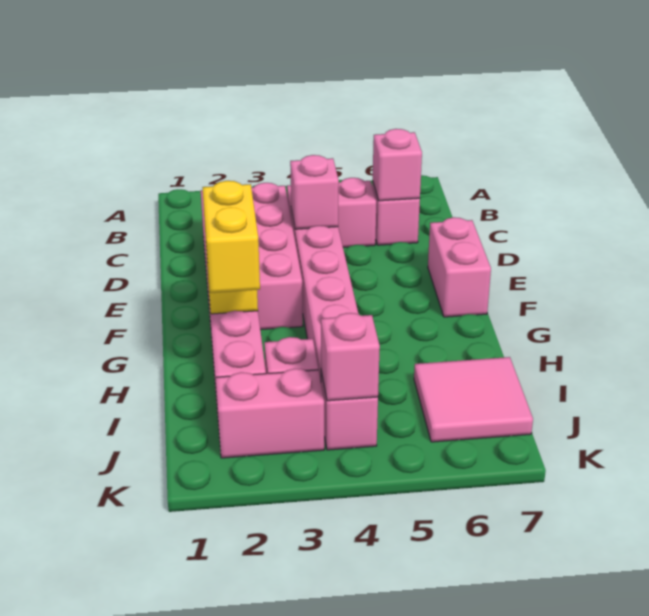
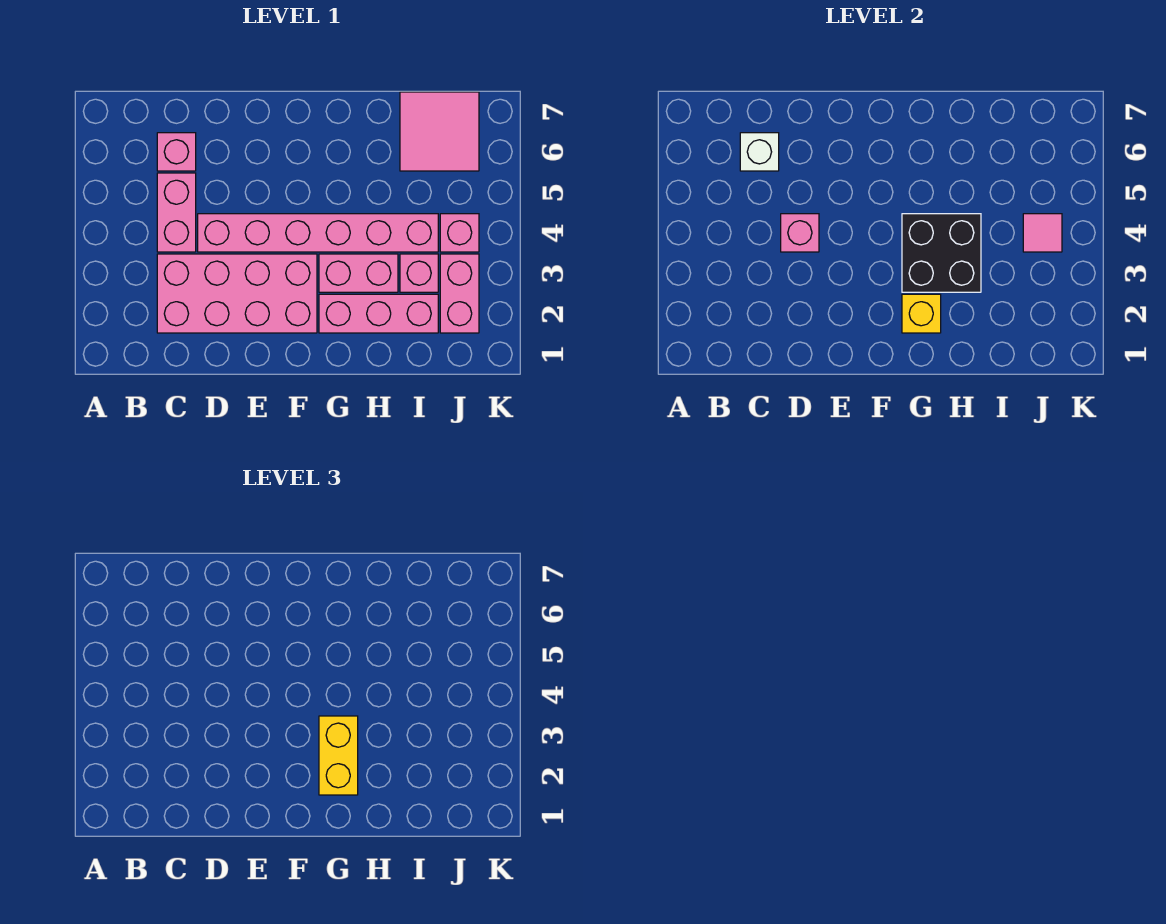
pink 1x1 brick [373,129,422,201] -> white 1x1 brick [740,133,779,171]
pink 1x2 brick [428,217,491,317] -> pink 1x2 brick moved to [319,254,398,292]
yellow 1x2 brick [202,181,260,293] -> yellow 1x2 brick turned to [319,716,358,795]
none -> black 2x2 brick [902,214,981,292]
pink 1x1 brick [321,313,380,401] -> pink 1x1 tile [1023,214,1062,252]

